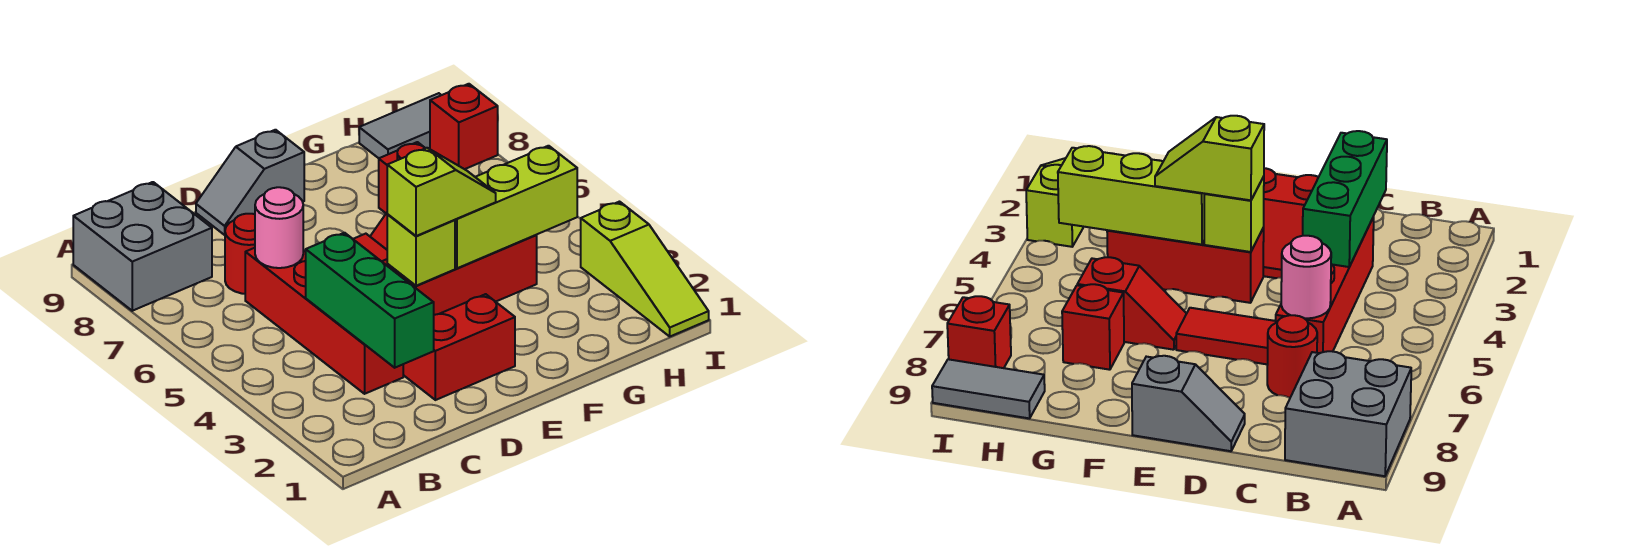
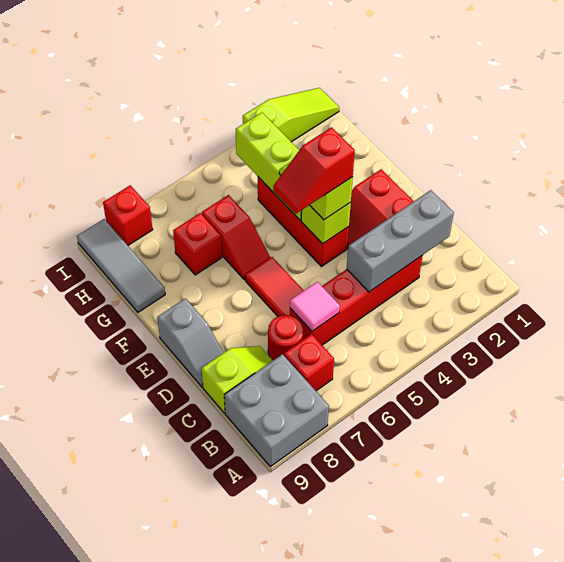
none -> red 1x1 brick [284,334,334,391]
green 1x3 brick [306,233,434,368] -> grey 1x3 brick [347,190,454,292]
pink 1x1 round brick [255,187,303,268] -> pink 1x1 tile [290,282,340,331]
none -> lime 1x2 slope [202,346,273,413]
none -> red 1x2 slope [273,127,355,214]
grey 1x2 tile [359,93,441,158] -> grey 1x3 tile [77,219,165,312]

